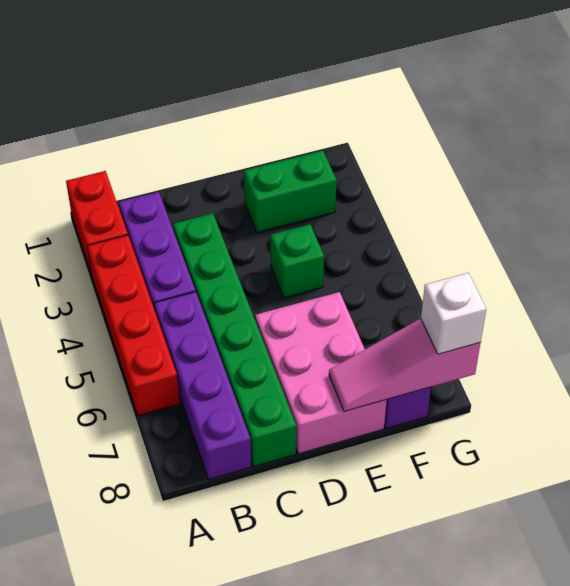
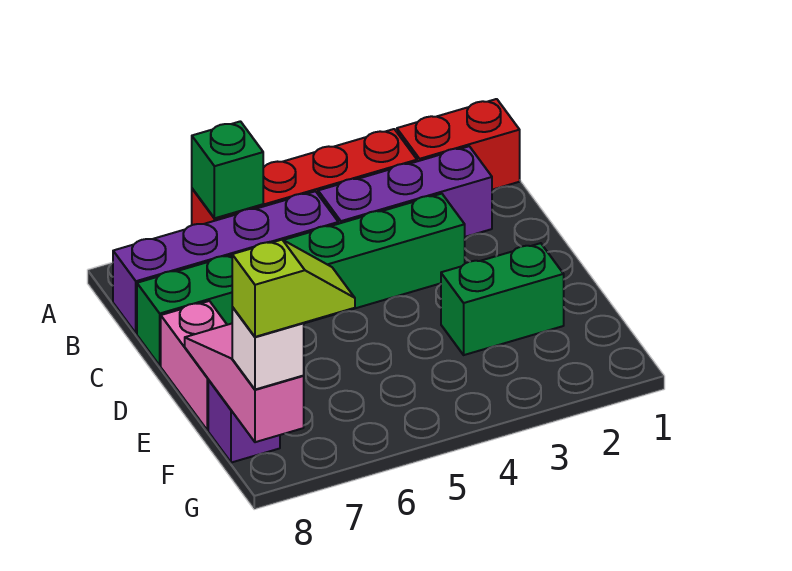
pink 2x3 brick [255,292,387,454] -> pink 1x2 brick [161,301,227,430]
green 1x2 brick [244,151,337,232] -> green 1x2 brick turned to [441,243,564,355]
green 1x1 brick [270,224,324,298] -> green 1x1 brick moved to [192,121,263,218]
none -> lime 1x2 slope [232,240,355,337]

